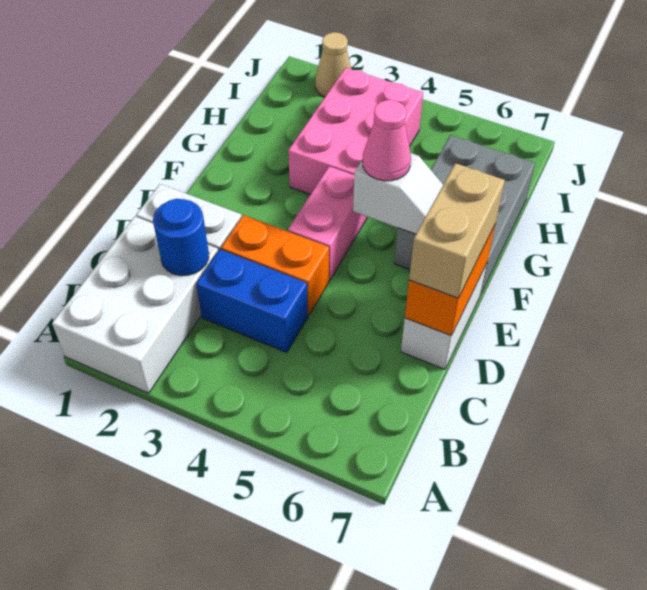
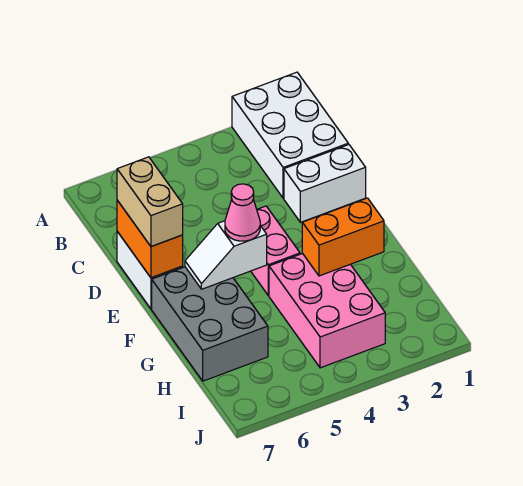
blue 1x1 round brick [153,199,209,276] -> none
blue 1x2 brick [196,249,308,353] -> none
orange 1x2 brick [221,215,329,316] -> orange 1x2 brick moved to [302,198,384,276]
tan 1x1 cone [315,32,351,97] -> none

